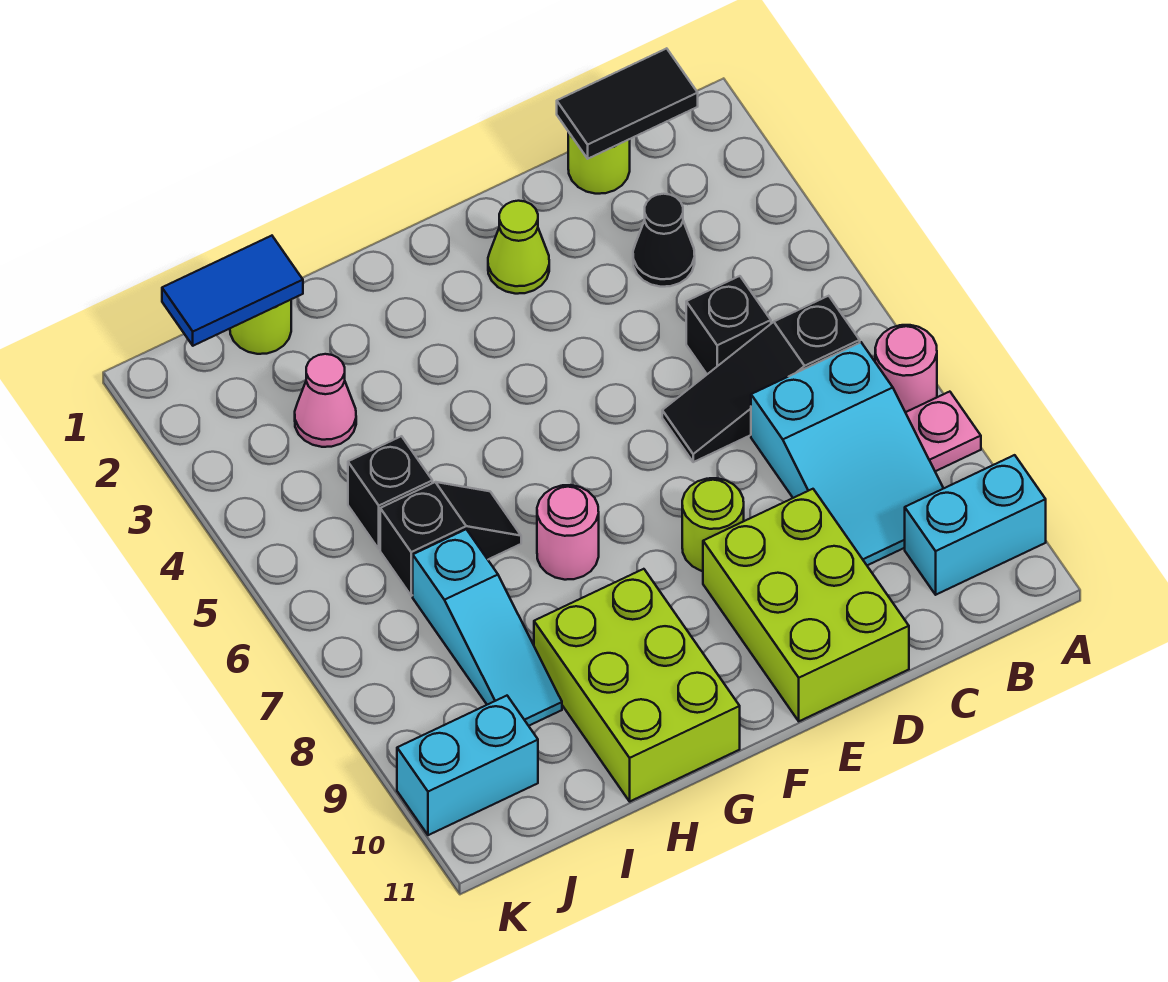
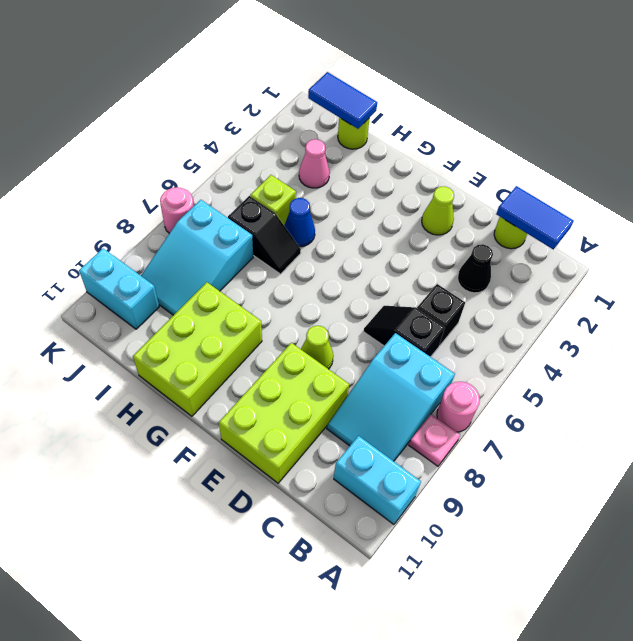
black 1x2 tile [557,48,698,159] -> blue 1x2 tile [496,186,574,250]
black 1x3 slope [662,296,860,462] -> black 1x2 slope [364,306,445,357]
lime 1x1 round brick [682,478,744,571] -> lime 1x1 cone [301,326,333,369]
pink 1x1 round brick [537,485,599,580] -> pink 1x1 round brick moved to [160,187,194,233]
none -> blue 1x1 cone [284,198,315,247]
black 1x1 brick [348,436,432,549] -> lime 1x1 brick [250,175,296,225]
cyan 1x3 slope [413,529,562,726] -> cyan 2x3 slope [141,200,253,315]

